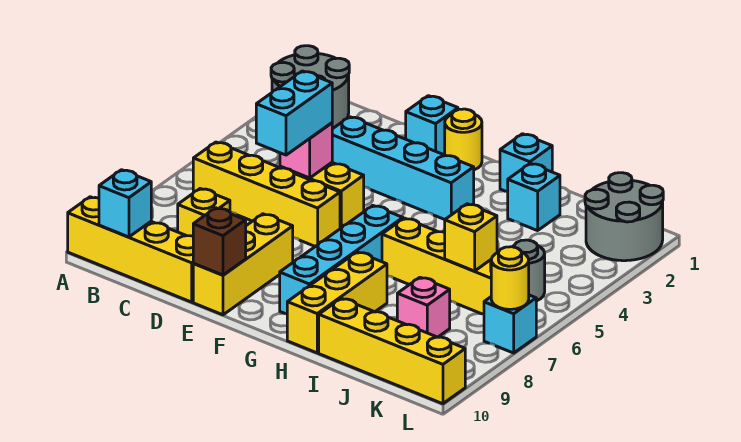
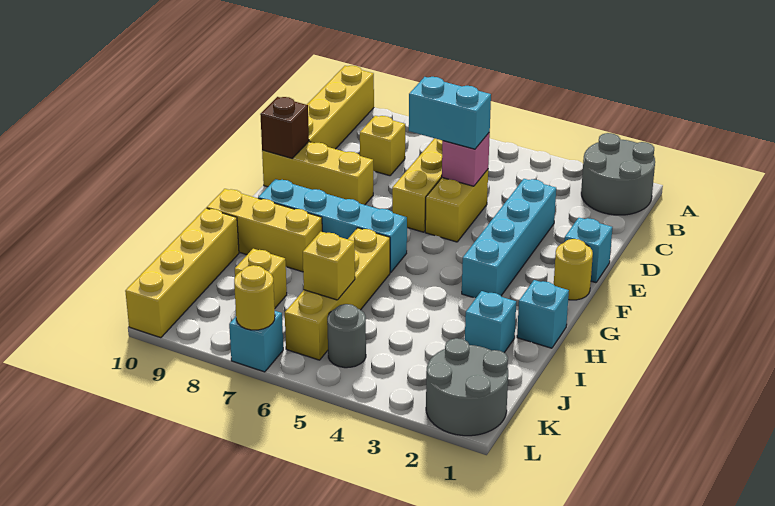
cyan 1x1 brick [99,170,151,237] -> none
pink 1x1 brick [397,277,450,337] -> yellow 1x1 brick [235,249,287,308]

